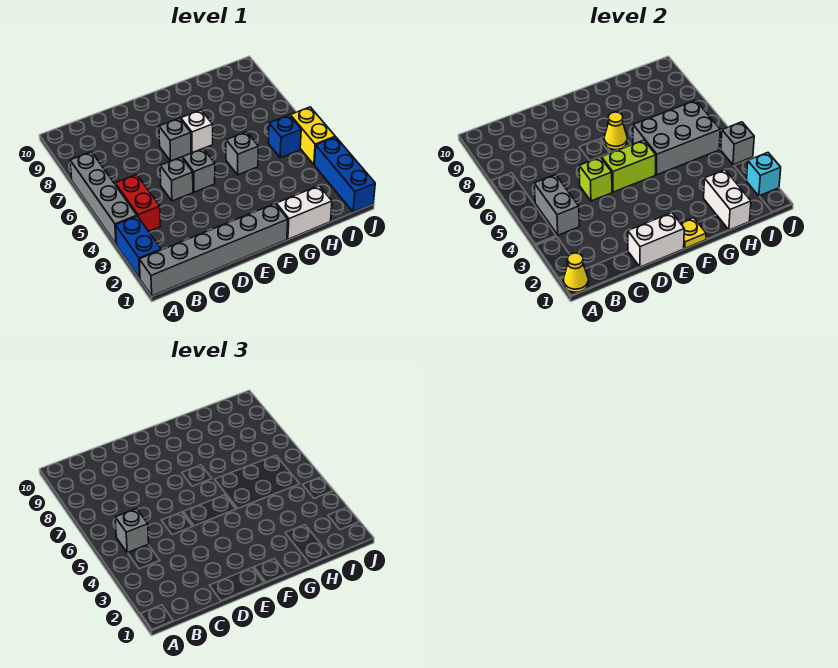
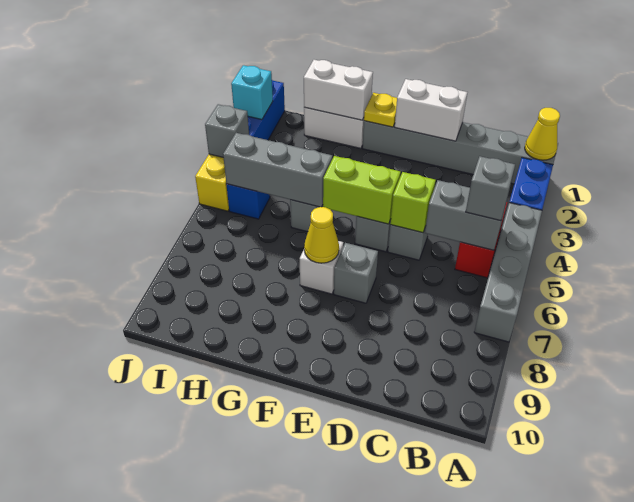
grey 1x2 brick [534,175,579,235] -> grey 1x2 brick turned to [425,180,507,250]
grey 2x3 brick [633,100,720,175] -> grey 1x3 brick [223,133,332,207]
white 1x2 brick [704,170,751,230] -> white 1x2 brick turned to [304,60,373,120]

